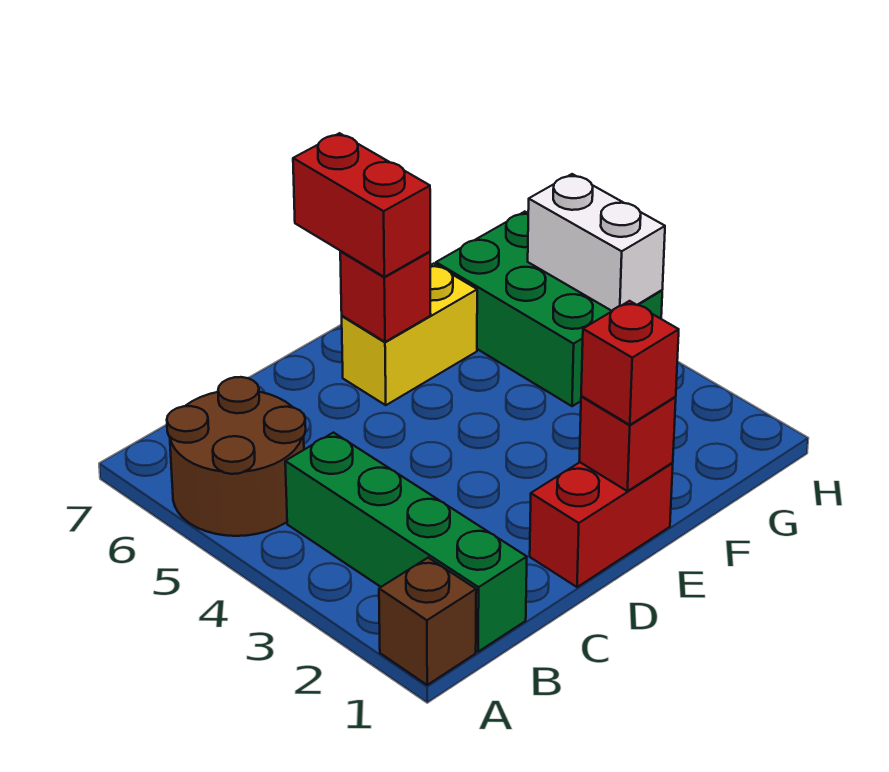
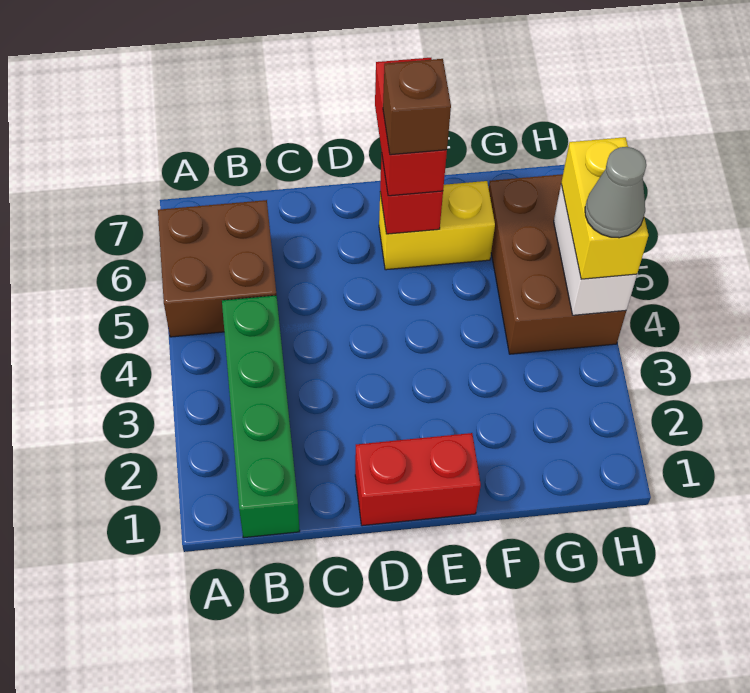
brown 1x1 brick [379,558,476,685] -> brown 1x1 brick moved to [383,59,451,155]
brown 2x2 round brick [167,377,306,536] -> brown 2x2 brick [158,200,276,337]
red 1x1 brick [579,397,676,491] -> none
red 1x1 brick [581,301,679,425] -> none
green 2x3 brick [436,212,662,406] -> brown 2x3 brick [489,174,626,354]
none -> yellow 1x2 brick [561,137,648,279]
none -> grey 1x1 cone [585,147,646,238]

